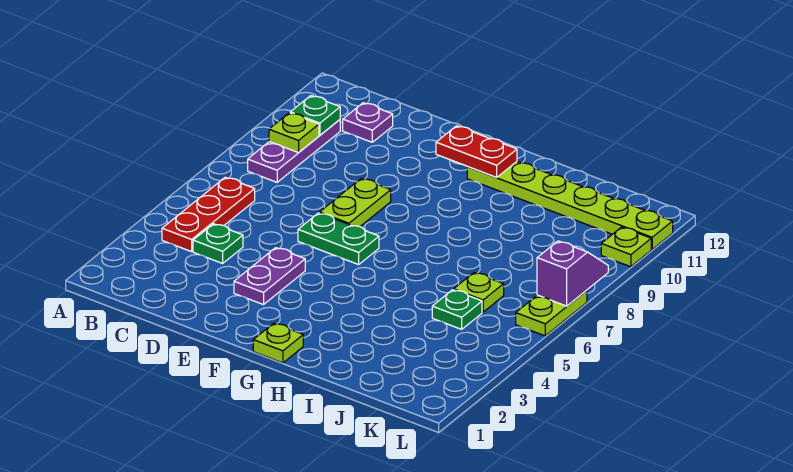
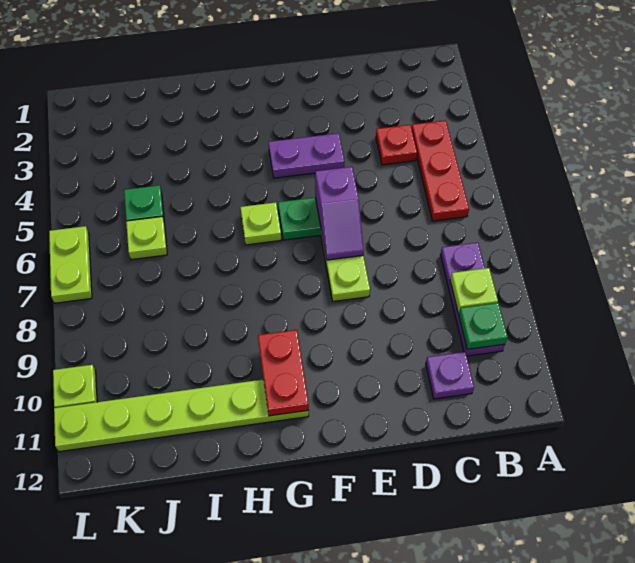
green 1x1 plate [193,224,243,263] -> red 1x1 plate [376,125,417,165]
purple 1x2 plate [234,248,305,305] -> purple 1x2 plate turned to [269,133,345,178]
red 1x2 plate [436,126,517,177] -> red 1x2 plate turned to [258,330,309,416]
lime 1x1 plate [253,323,303,363] -> lime 1x1 plate moved to [240,202,281,245]
purple 1x2 slope [537,241,608,306] -> purple 1x2 slope moved to [315,167,364,260]

